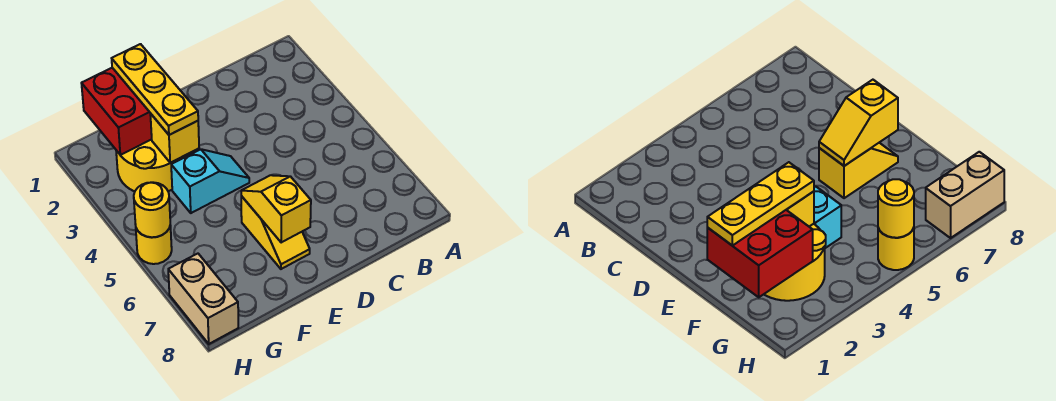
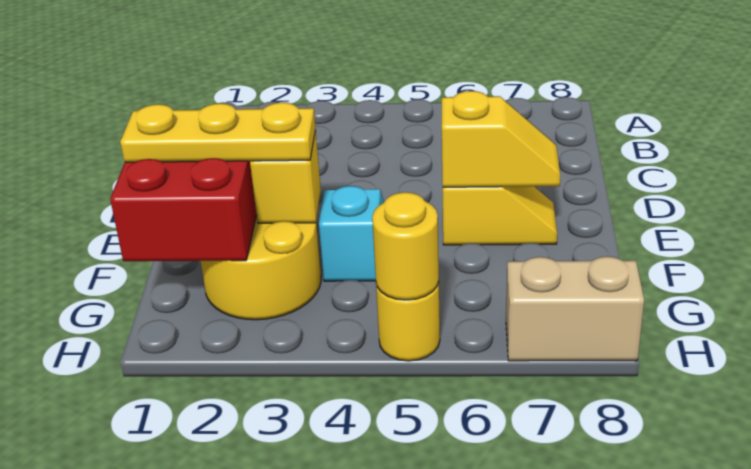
yellow 1x2 slope [241,175,311,243] -> yellow 1x2 slope turned to [442,91,560,187]

